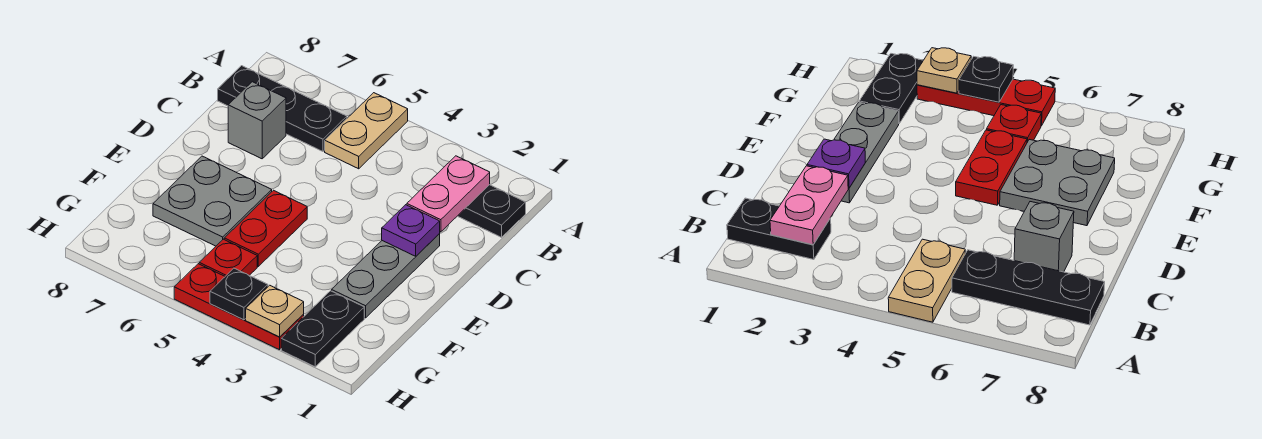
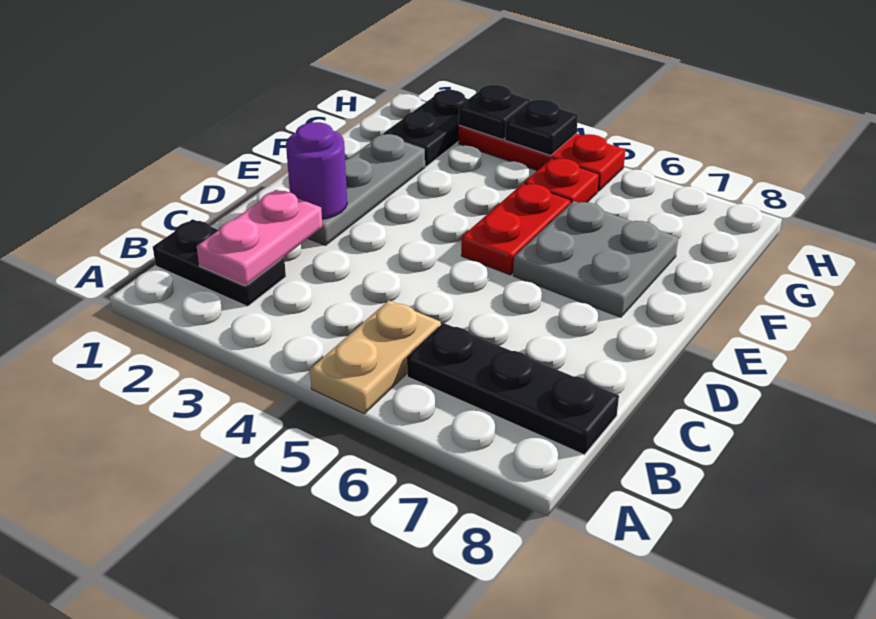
grey 1x1 brick [228,82,286,159] -> none
purple 1x1 plate [382,205,440,256] -> purple 1x1 round brick [286,122,347,219]
tan 1x1 plate [246,285,304,337] -> black 1x1 plate [459,85,530,140]

